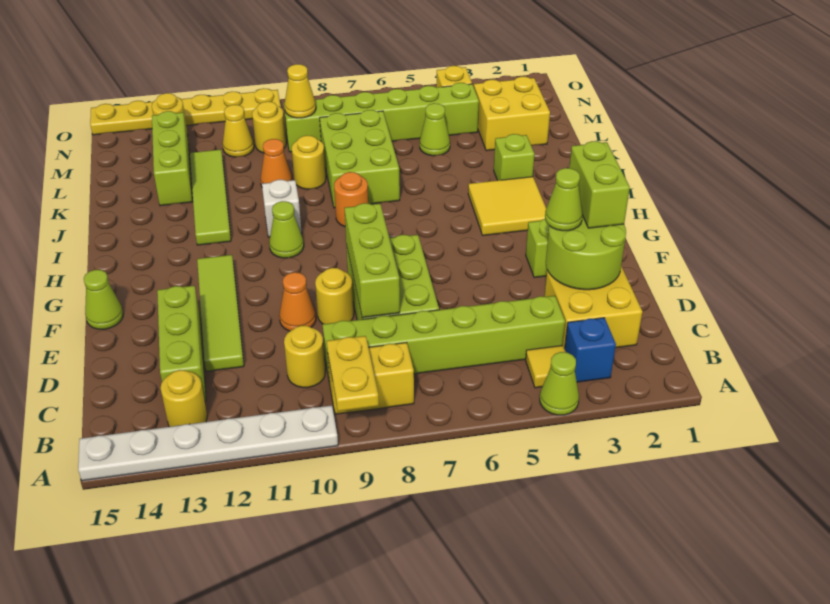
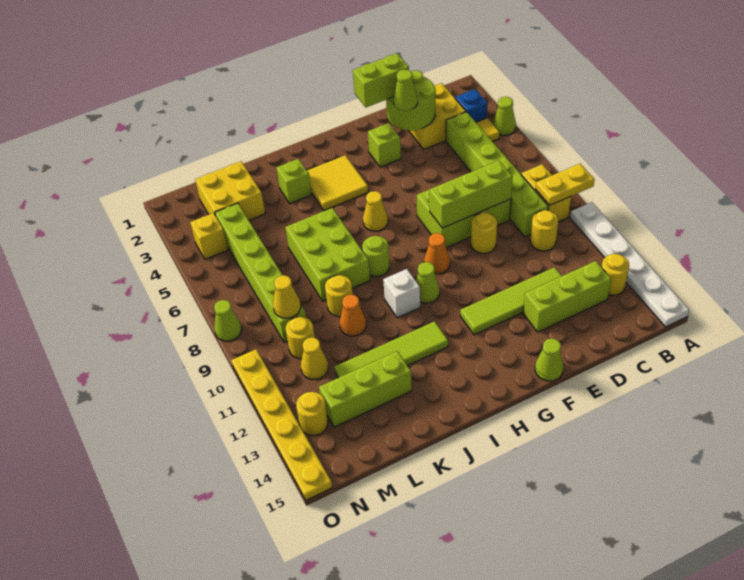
orange 1x1 cone [279,272,316,331] -> orange 1x1 cone moved to [424,233,450,274]
none -> yellow 1x1 cone [363,191,388,231]
orange 1x1 round brick [334,172,368,227] -> lime 1x1 round brick [362,236,389,277]
lime 2x3 brick [320,110,400,208] -> lime 2x3 brick turned to [285,208,370,301]
lime 1x1 cone [420,103,450,156] -> lime 1x1 cone moved to [214,300,242,341]

